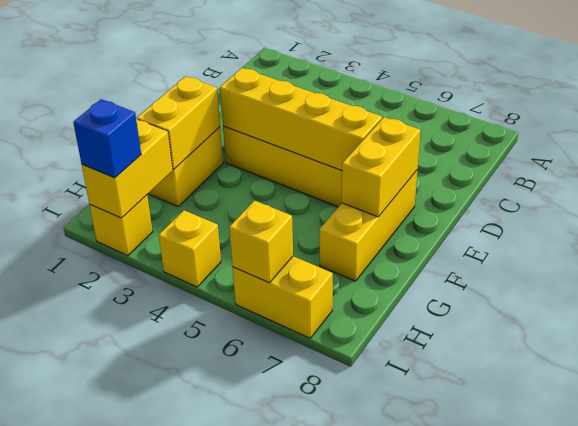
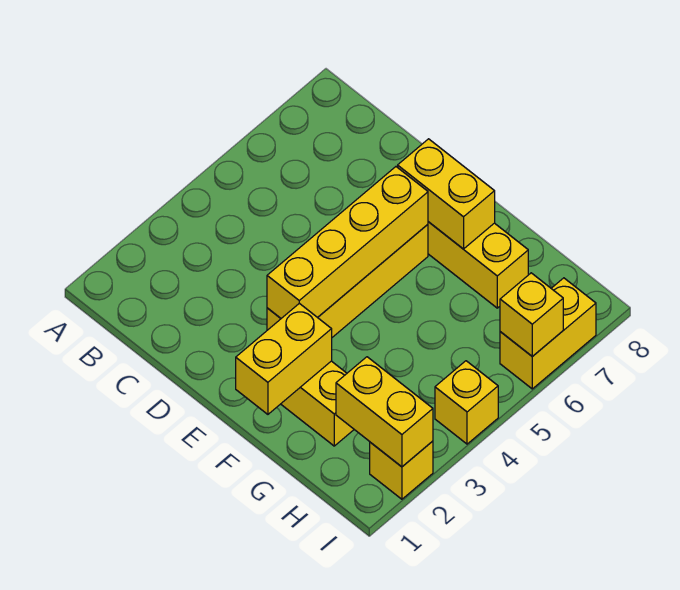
yellow 1x2 brick [137,76,220,169] -> yellow 1x2 brick turned to [236,303,332,414]
blue 1x1 brick [73,99,141,178] -> none

